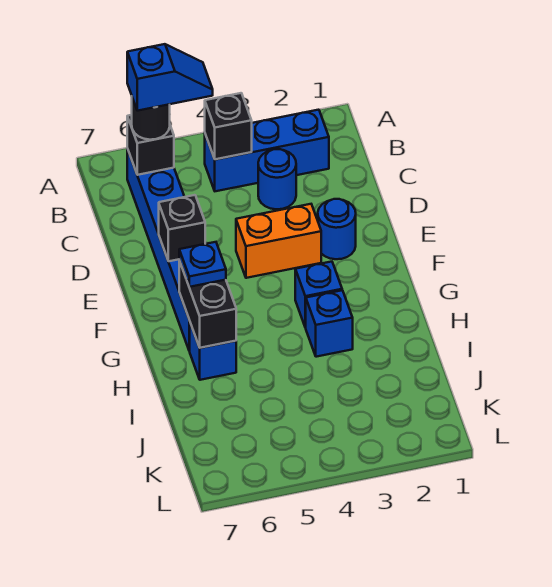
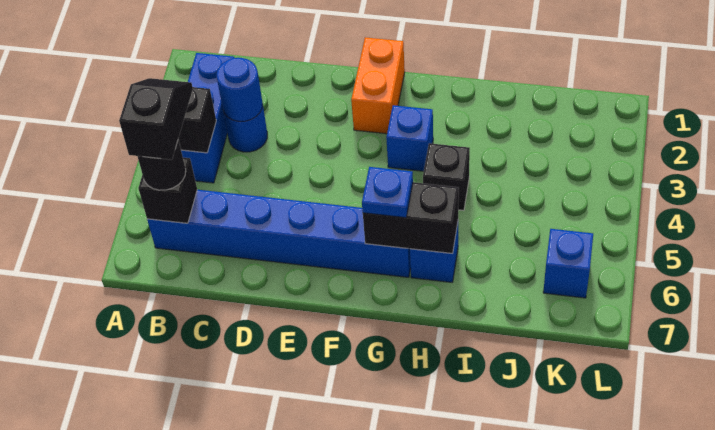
blue 1x2 slope [127,44,213,111] -> black 1x2 slope [119,78,193,160]
blue 1x1 round brick [318,199,356,259] -> blue 1x1 round brick moved to [217,58,263,121]
orange 1x2 brick [236,204,321,278] -> orange 1x2 brick moved to [351,37,405,134]
black 1x1 brick [159,195,205,261] -> black 1x1 brick moved to [423,143,470,210]
blue 1x1 brick [306,290,353,357] -> blue 1x1 brick moved to [543,229,593,298]

